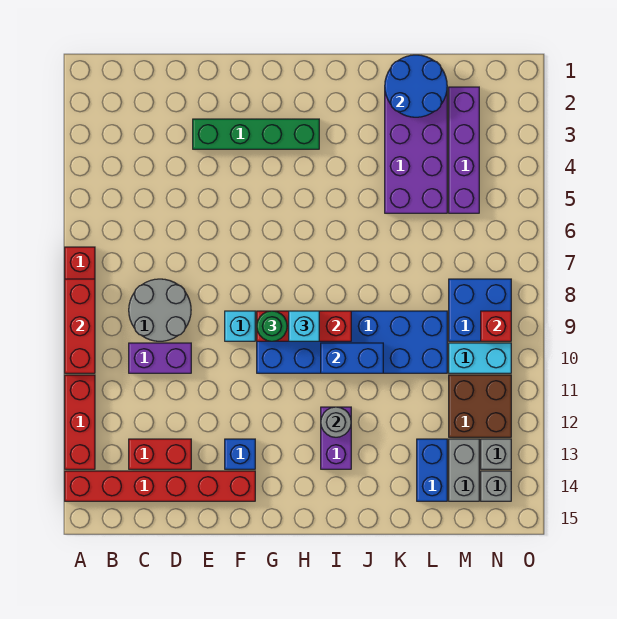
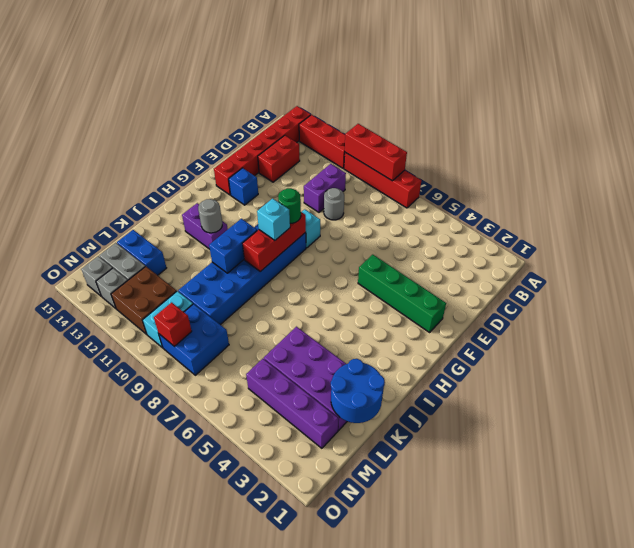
grey 2x2 round brick [129,279,191,341] -> grey 1x1 round brick [324,188,344,220]
green 1x4 brick [193,119,319,149] -> green 1x4 brick turned to [358,255,446,332]

